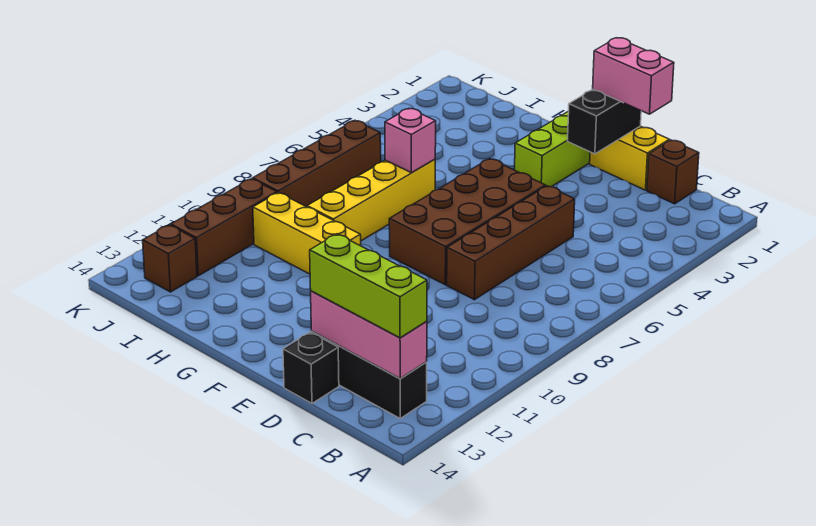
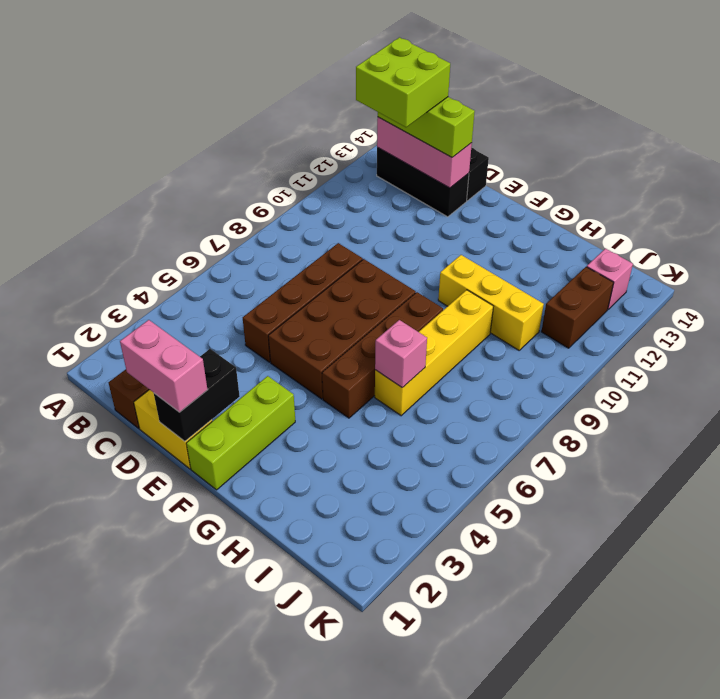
none -> lime 2x2 brick [356,37,450,127]
brown 1x4 brick [253,120,381,207] -> brown 1x4 brick moved to [322,292,443,418]
brown 1x3 brick [171,179,277,276] -> brown 1x2 brick [541,267,613,348]
brown 1x1 brick [143,225,197,292] -> pink 1x1 brick [587,249,633,309]

